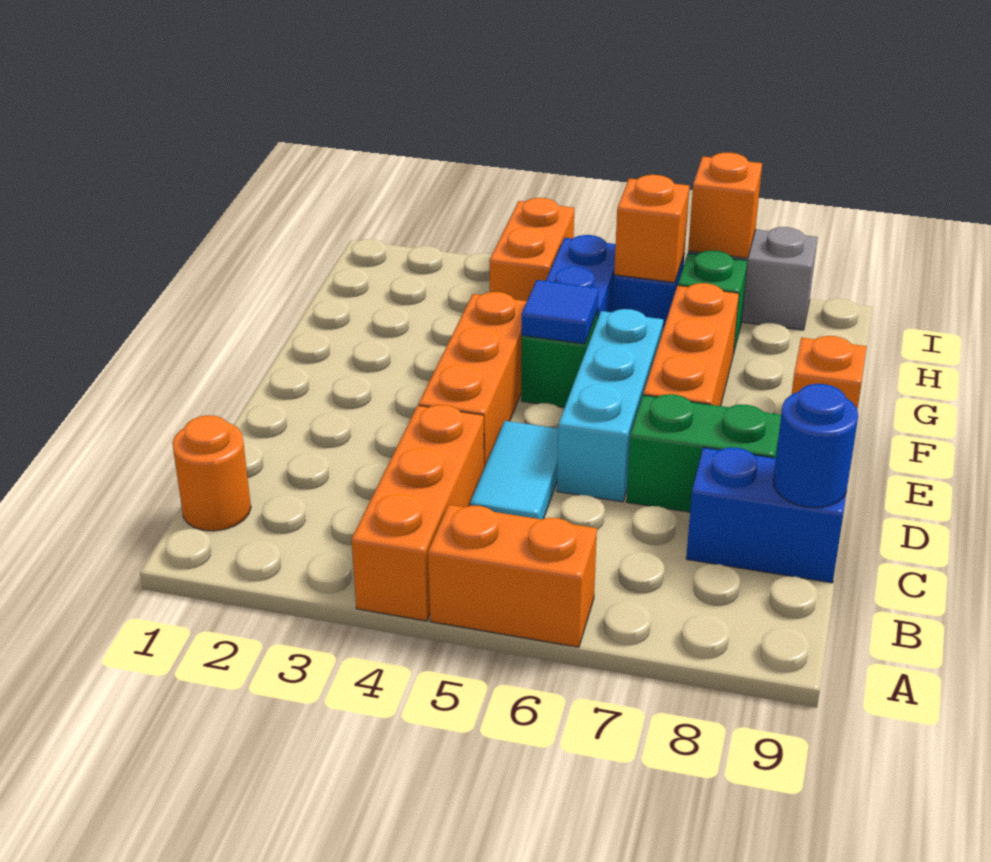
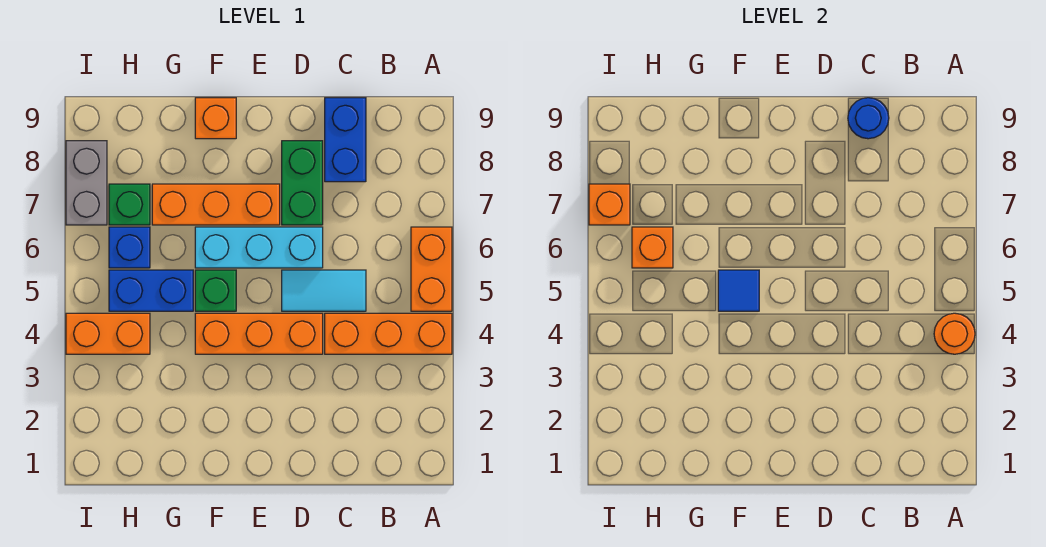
orange 1x1 round brick [172,415,251,531] -> orange 1x1 round brick moved to [934,313,975,354]

